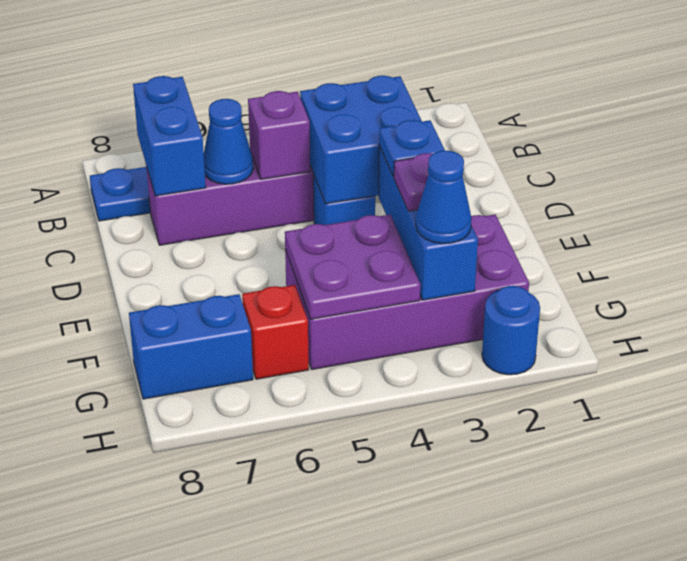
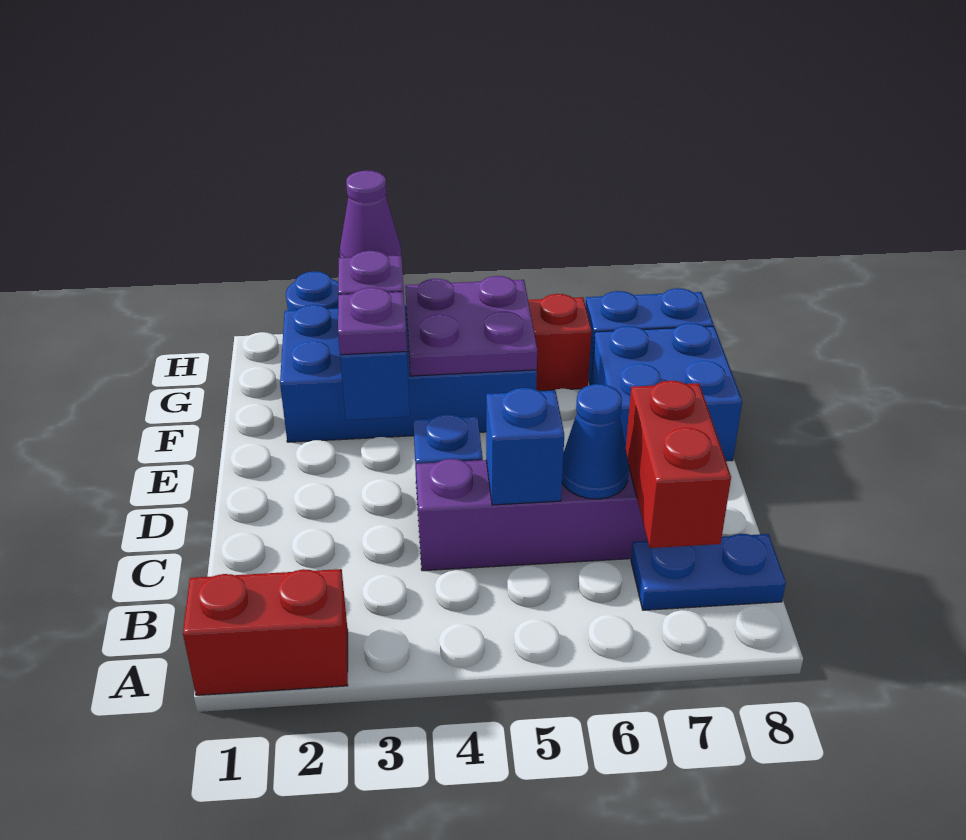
none -> red 1x2 brick [183,569,348,695]
blue 1x2 brick [133,76,206,196] -> red 1x2 brick [626,381,731,548]
blue 2x2 brick [300,76,422,204] -> blue 2x2 brick moved to [591,323,742,461]
purple 1x1 brick [248,91,310,179] -> blue 1x1 brick [486,388,564,505]
blue 1x1 plate [379,120,445,177] -> purple 1x1 plate [338,288,407,355]
purple 2x4 brick [285,215,529,369] -> blue 2x4 brick [280,305,537,442]
blue 1x1 cone [416,151,472,244] -> purple 1x1 cone [340,170,401,258]

